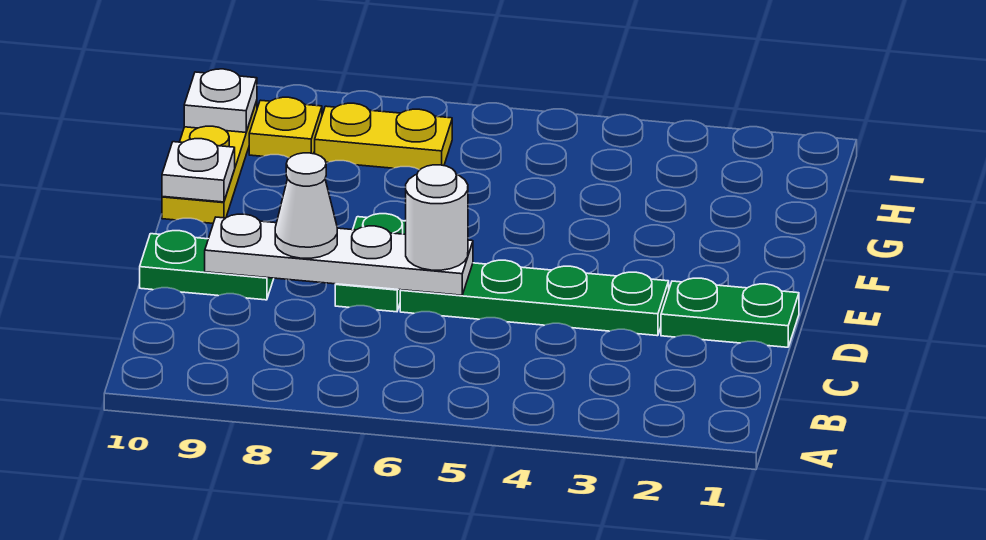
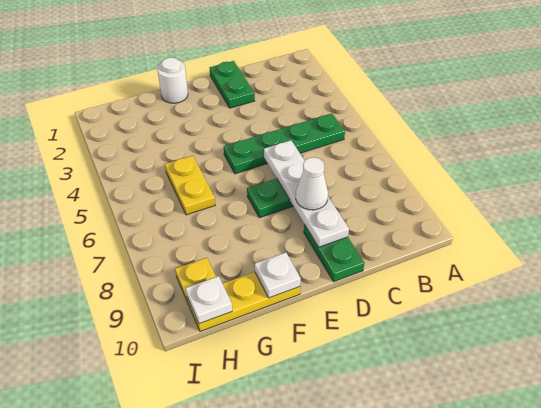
green 1x4 plate [400,260,669,336] -> green 1x4 plate turned to [224,114,345,174]
white 1x1 round brick [406,165,468,270] -> white 1x1 round brick moved to [157,58,188,103]
yellow 1x2 plate [315,103,452,170] -> yellow 1x2 plate moved to [165,156,215,215]

